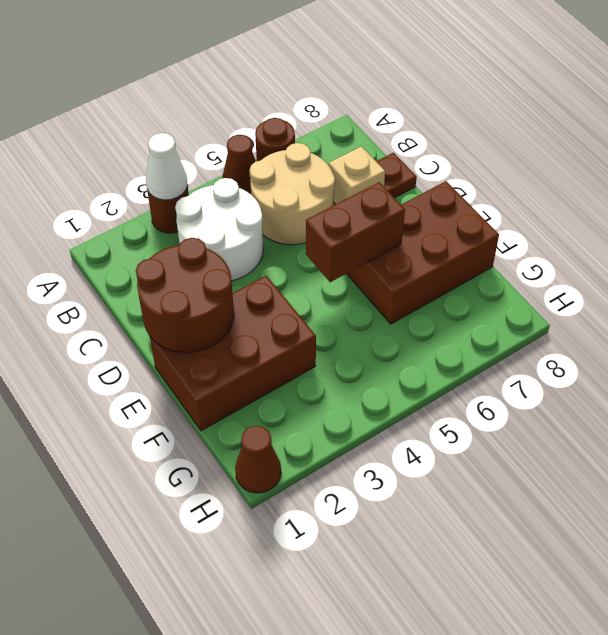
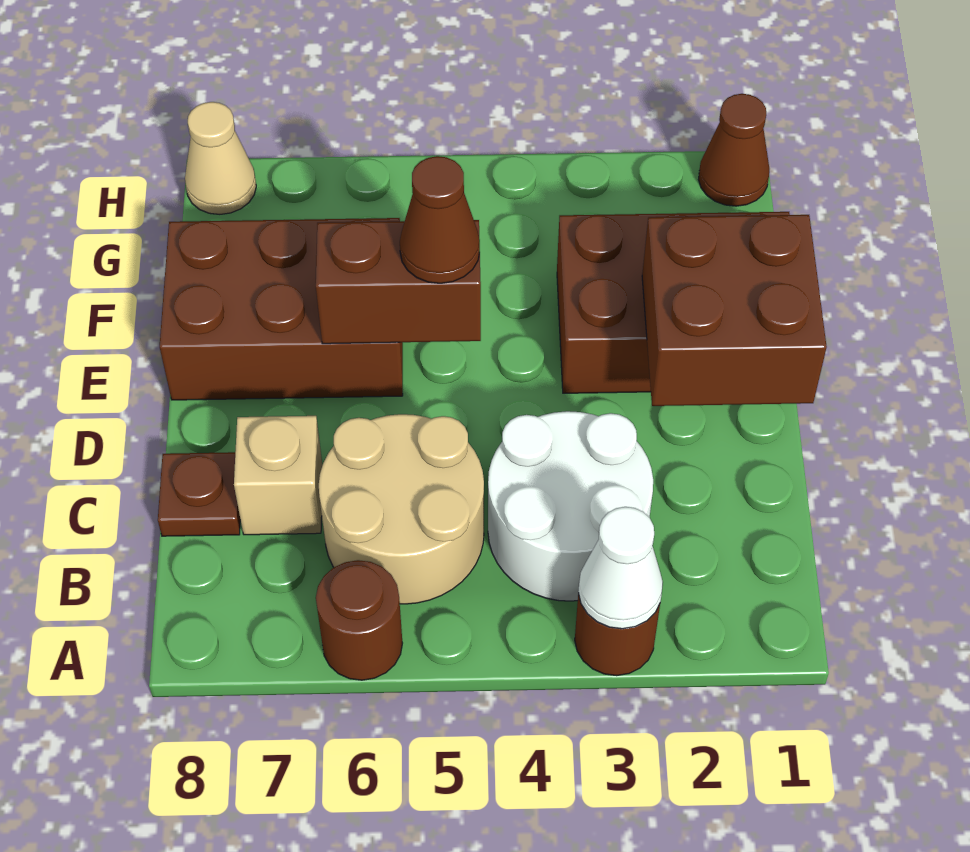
brown 1x1 cone [222,135,256,194] -> brown 1x1 cone moved to [400,156,480,283]
brown 2x2 round brick [136,238,234,352] -> brown 2x2 brick [642,215,827,406]
none -> tan 1x1 cone [185,102,256,214]

